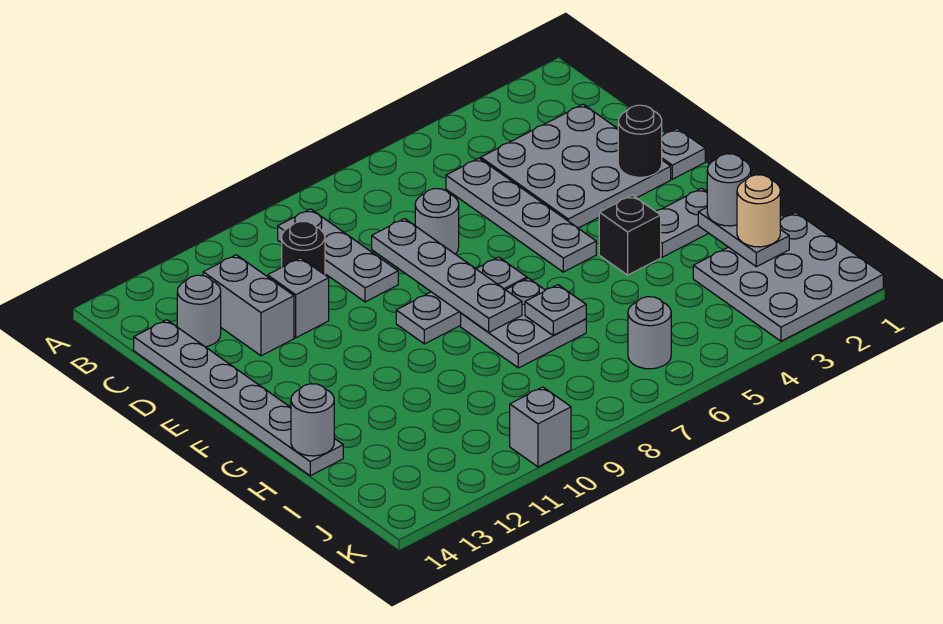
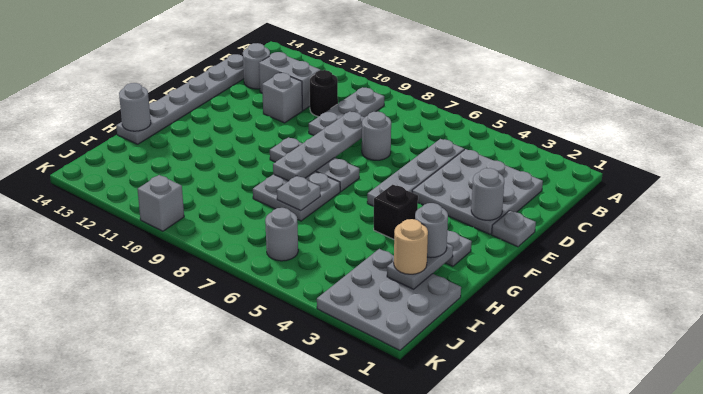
grey 1x2 brick [203,255,294,356] -> grey 1x2 brick turned to [259,52,320,110]
black 1x1 round brick [618,105,662,177] -> grey 1x1 round brick [471,168,504,220]

